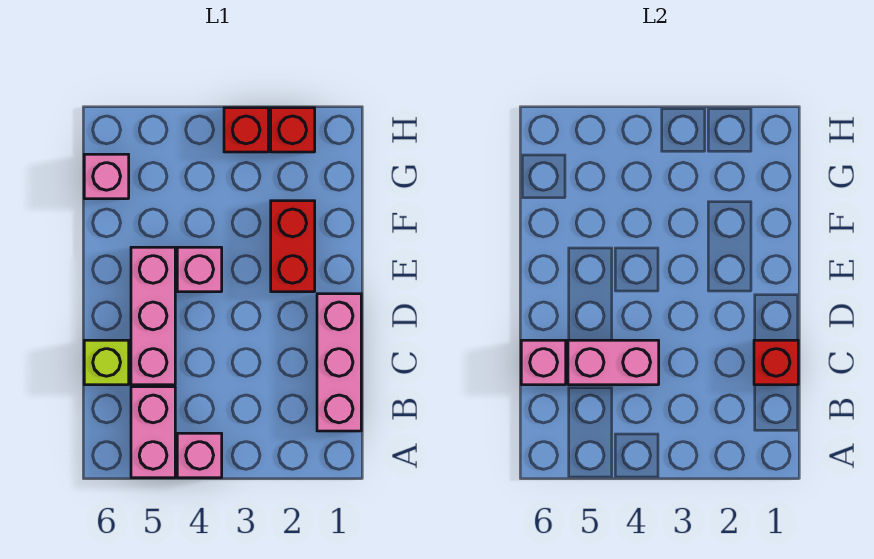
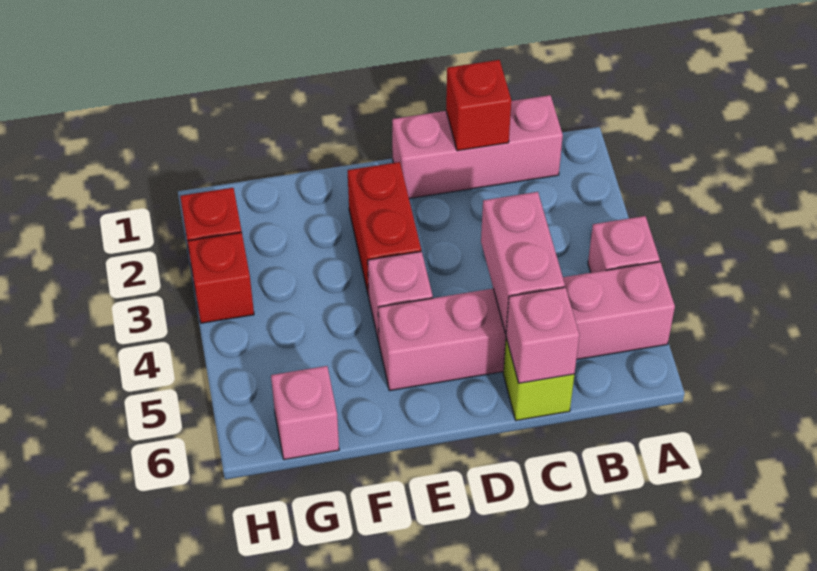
red 1x2 brick [271,201,315,292] -> red 1x2 brick turned to [348,162,421,296]

